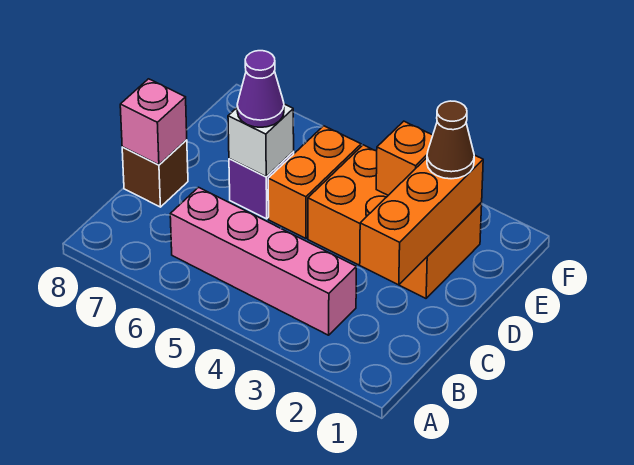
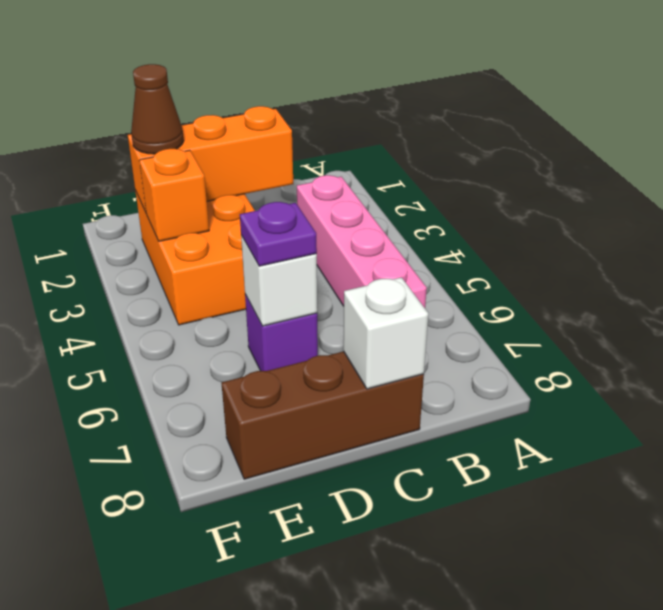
brown 1x1 brick [122,140,188,207] -> brown 1x3 brick [221,351,424,479]
pink 1x1 brick [120,79,187,165] -> white 1x1 brick [343,277,428,389]
orange 1x2 brick [268,126,361,238] -> none
purple 1x1 cone [237,51,284,127] -> purple 1x1 plate [240,202,317,266]

